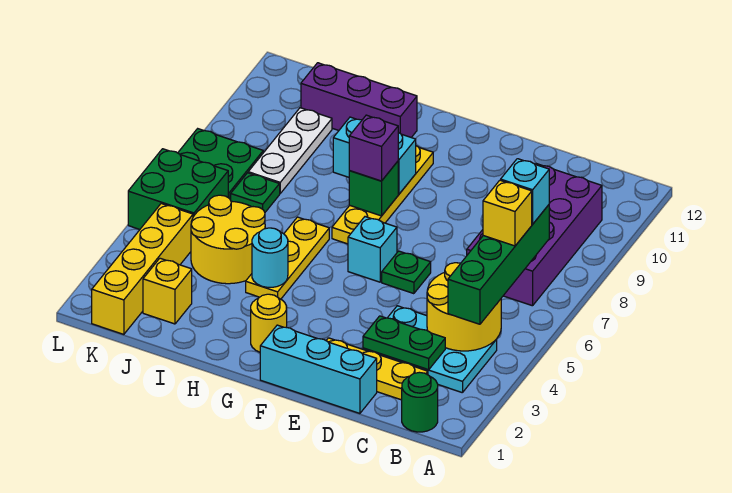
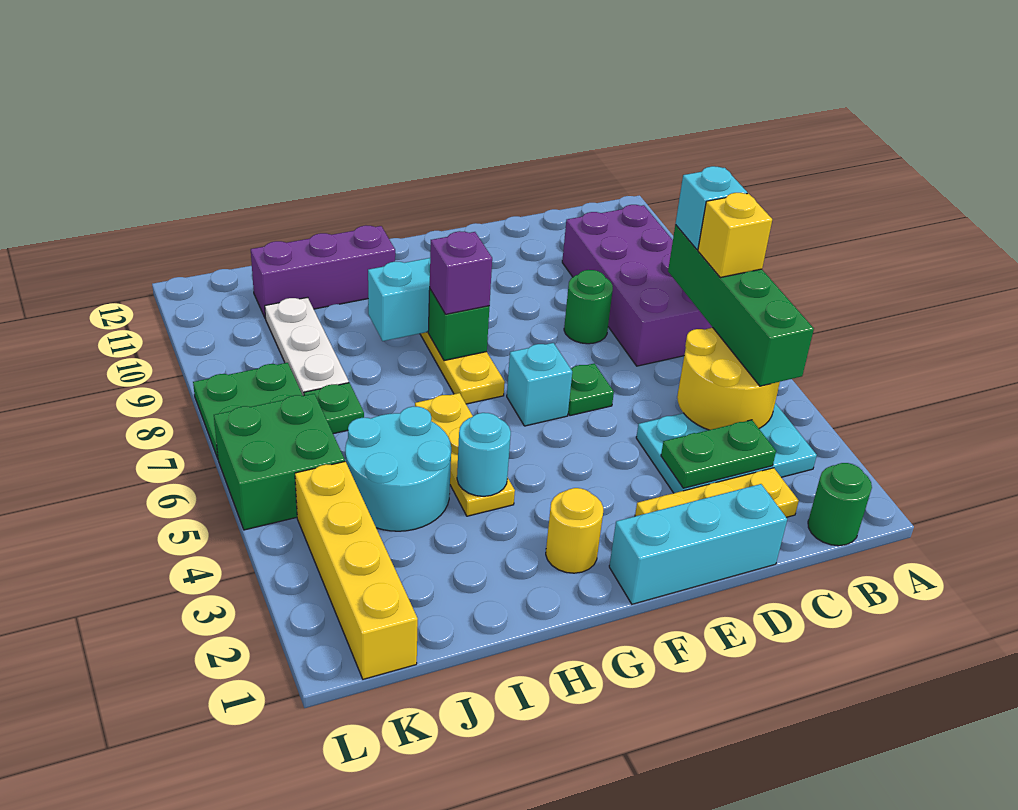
none -> green 1x1 round brick [564,270,613,344]
yellow 2x2 round brick [191,195,265,284] -> cyan 2x2 round brick [345,406,451,531]
yellow 1x1 brick [143,258,192,324] -> none

